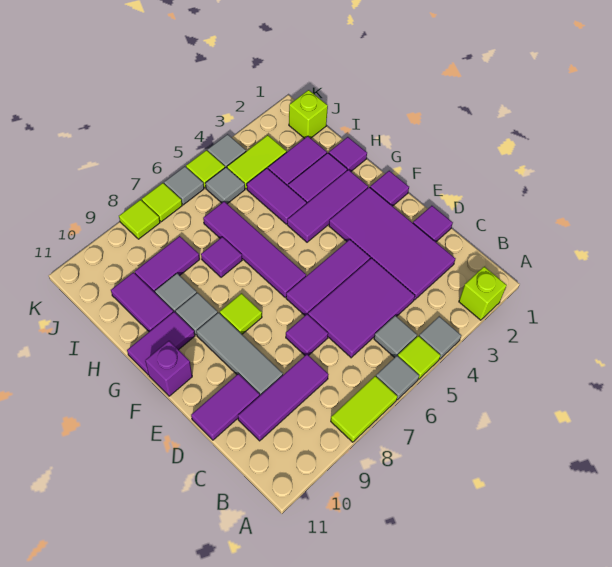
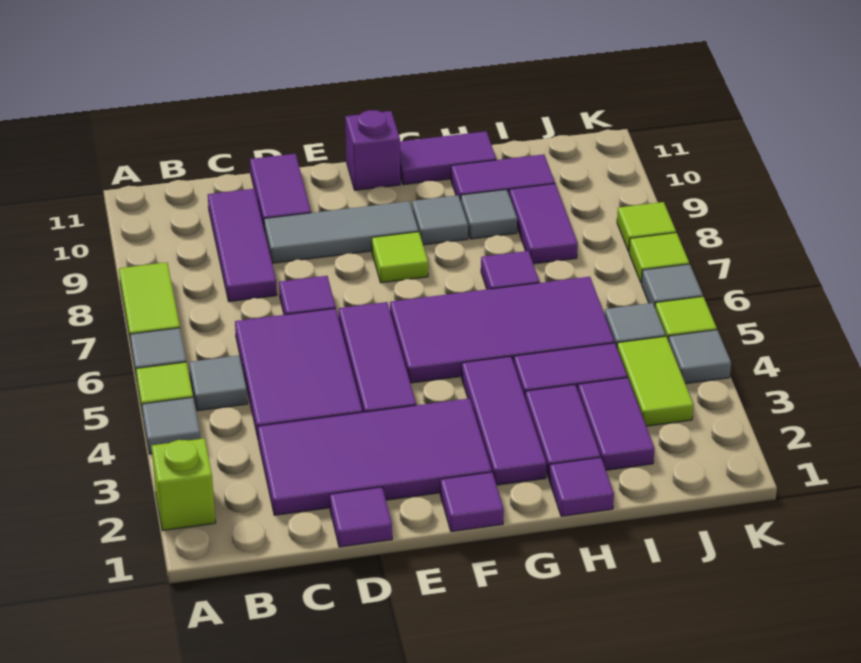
purple 1x4 tile [203,201,306,297] -> purple 2x4 tile [390,277,614,383]
purple 1x2 tile [127,312,195,375] -> purple 1x2 tile turned to [400,131,496,185]
lime 1x1 brick [289,90,328,138] -> none

